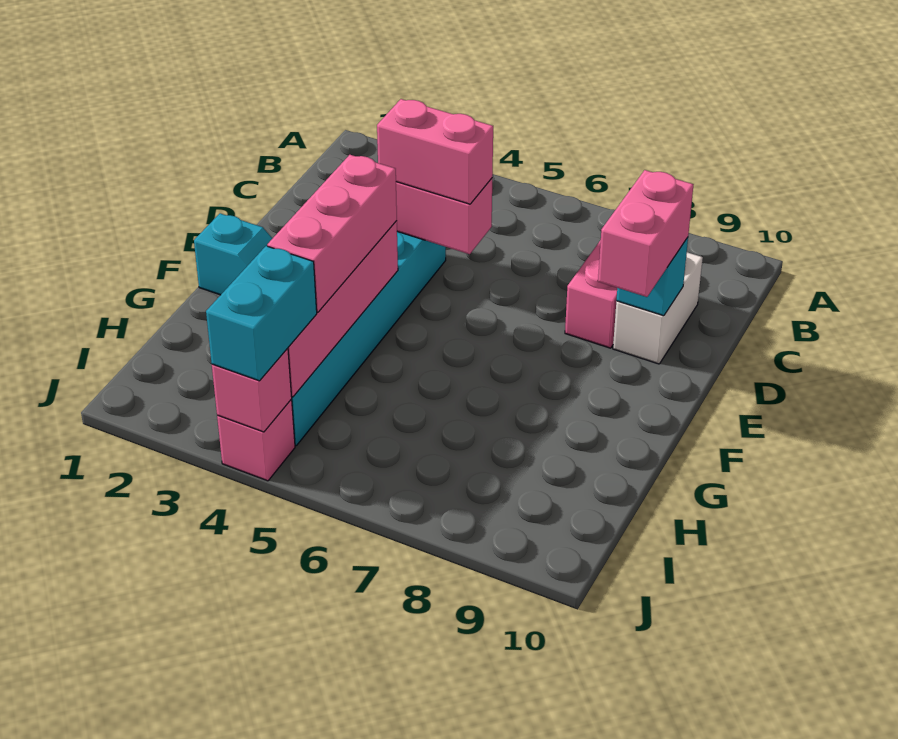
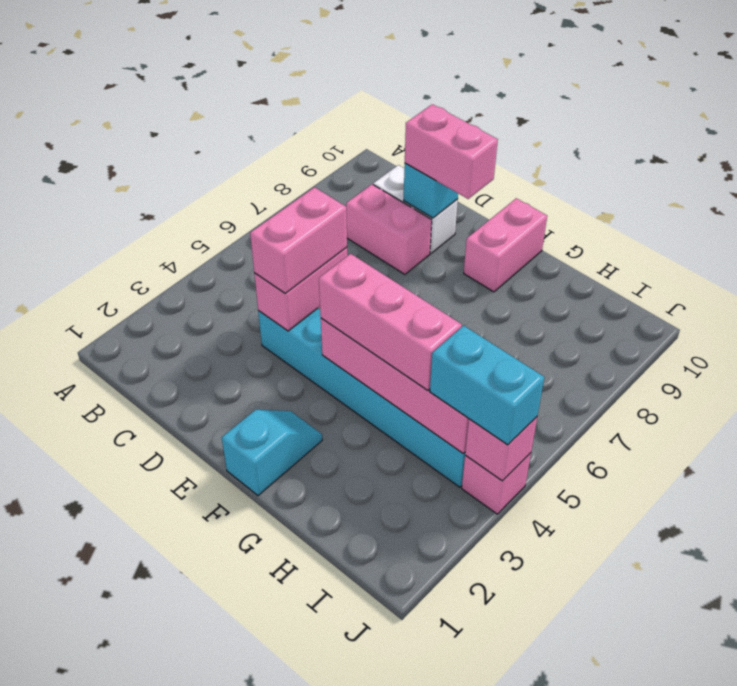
none -> pink 1x2 brick [464,198,547,292]

